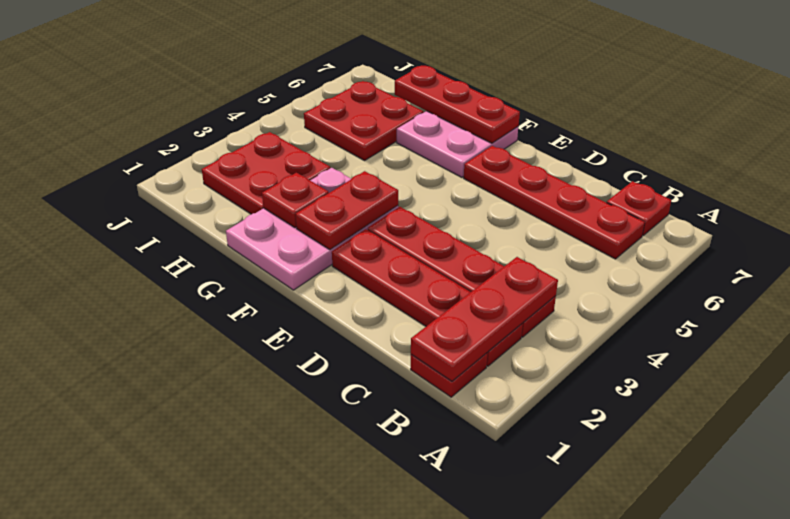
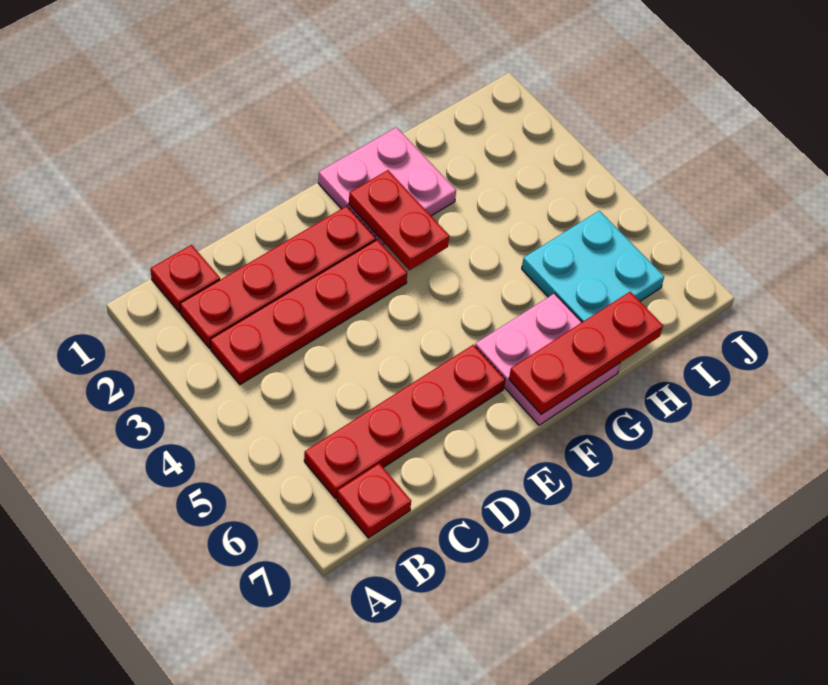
red 1x3 plate [411,257,558,381] -> none
pink 2x3 plate [226,168,398,290] -> pink 2x2 plate [318,127,456,245]
red 1x1 plate [262,173,329,228] -> none
red 2x2 plate [202,132,330,214] -> none
red 2x2 plate [304,81,423,160] -> cyan 2x2 plate [522,211,664,322]

